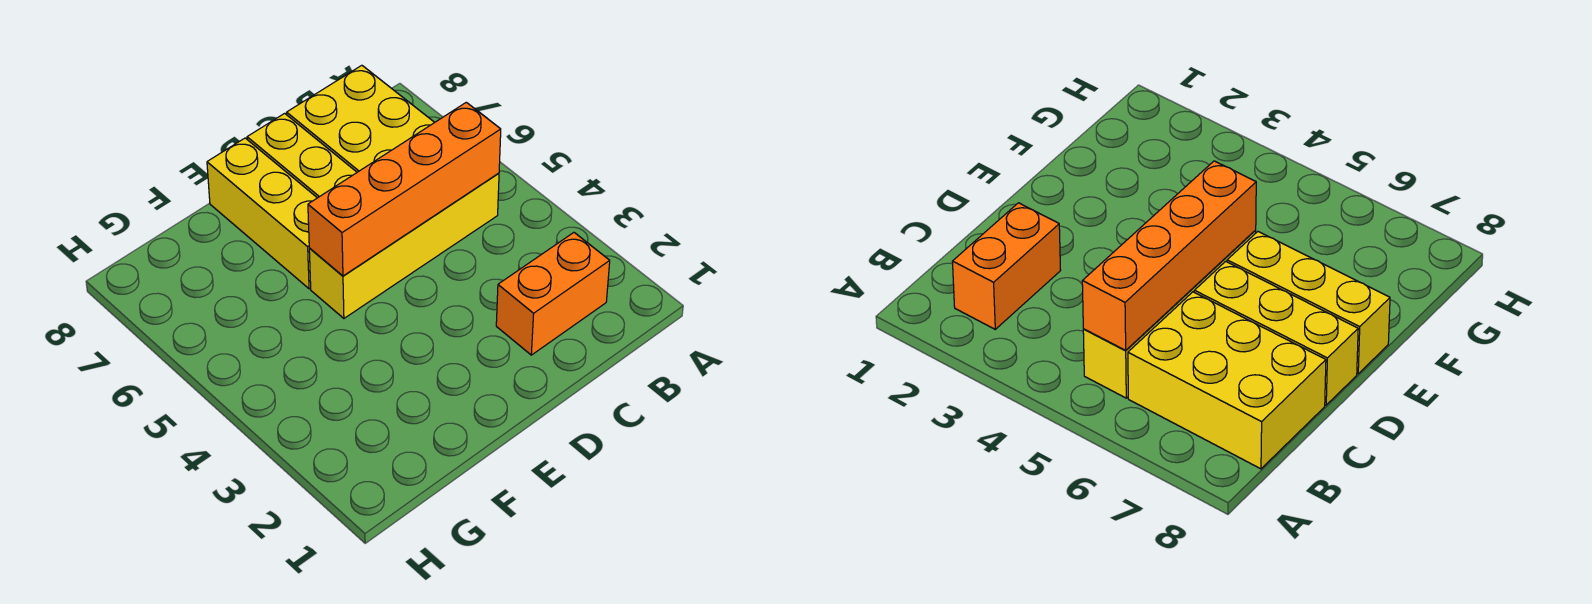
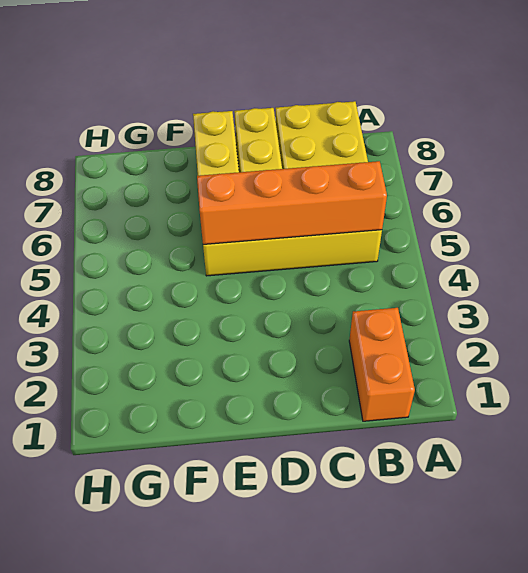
orange 1x2 brick [496,233,610,355] -> orange 1x2 brick turned to [349,308,415,421]

